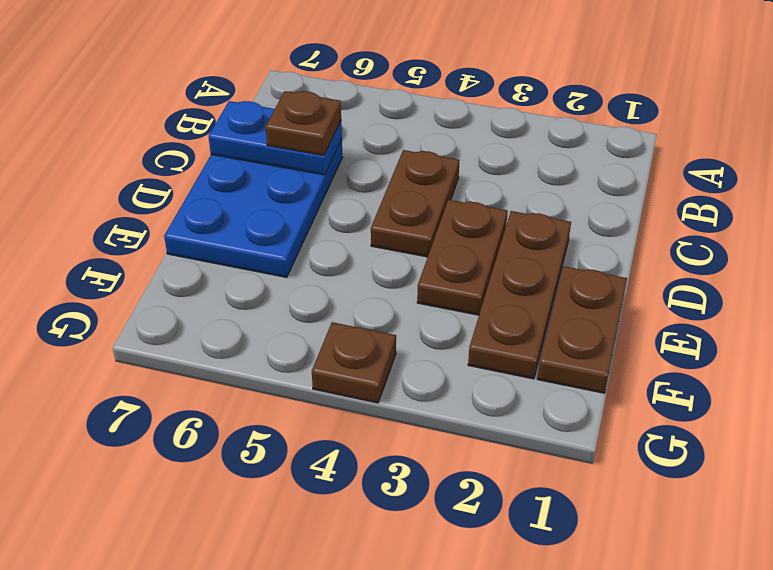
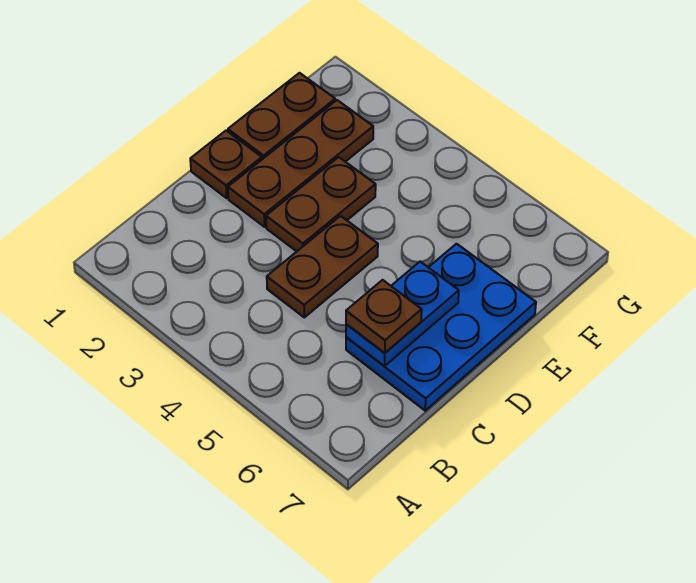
blue 1x2 plate [209,101,342,175] -> blue 1x2 plate turned to [346,262,459,366]
brown 1x1 plate [312,322,396,403] -> brown 1x1 plate moved to [190,131,262,198]

